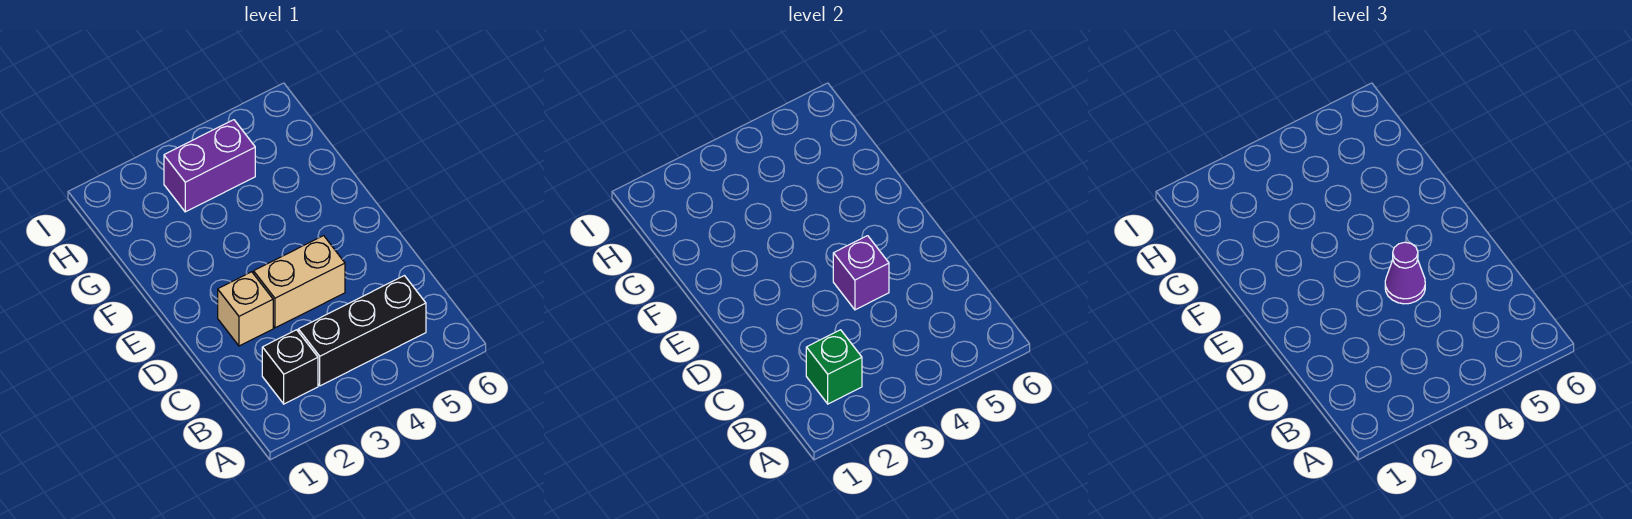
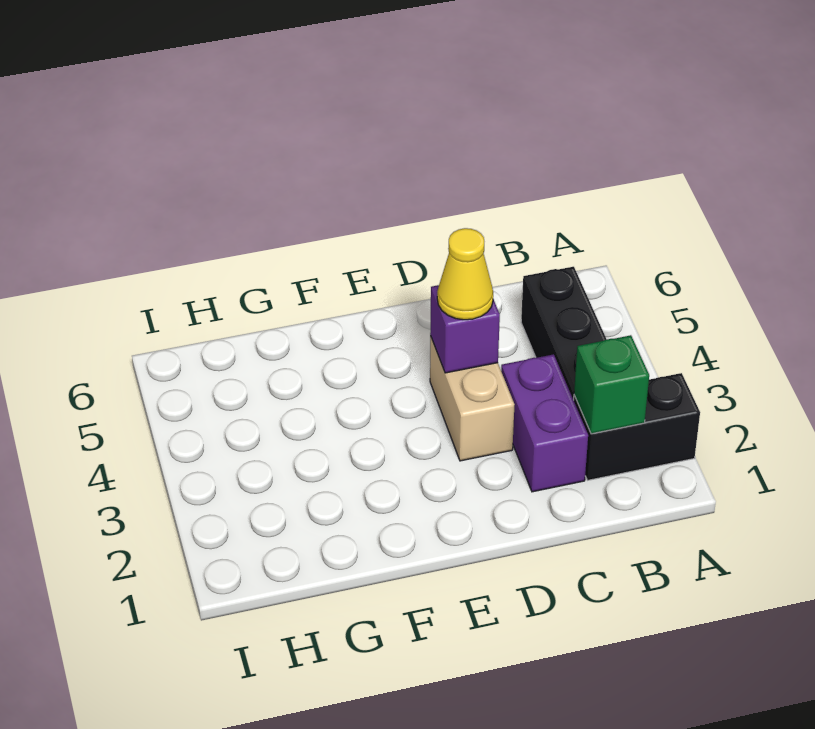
black 1x1 brick [262,330,318,404] -> black 1x2 brick [574,373,700,480]
tan 1x1 brick [218,272,273,346] -> none
purple 1x1 cone [1385,242,1425,304] -> yellow 1x1 cone [437,228,493,320]
purple 1x2 brick [164,120,255,212] -> purple 1x2 brick moved to [501,354,588,492]

